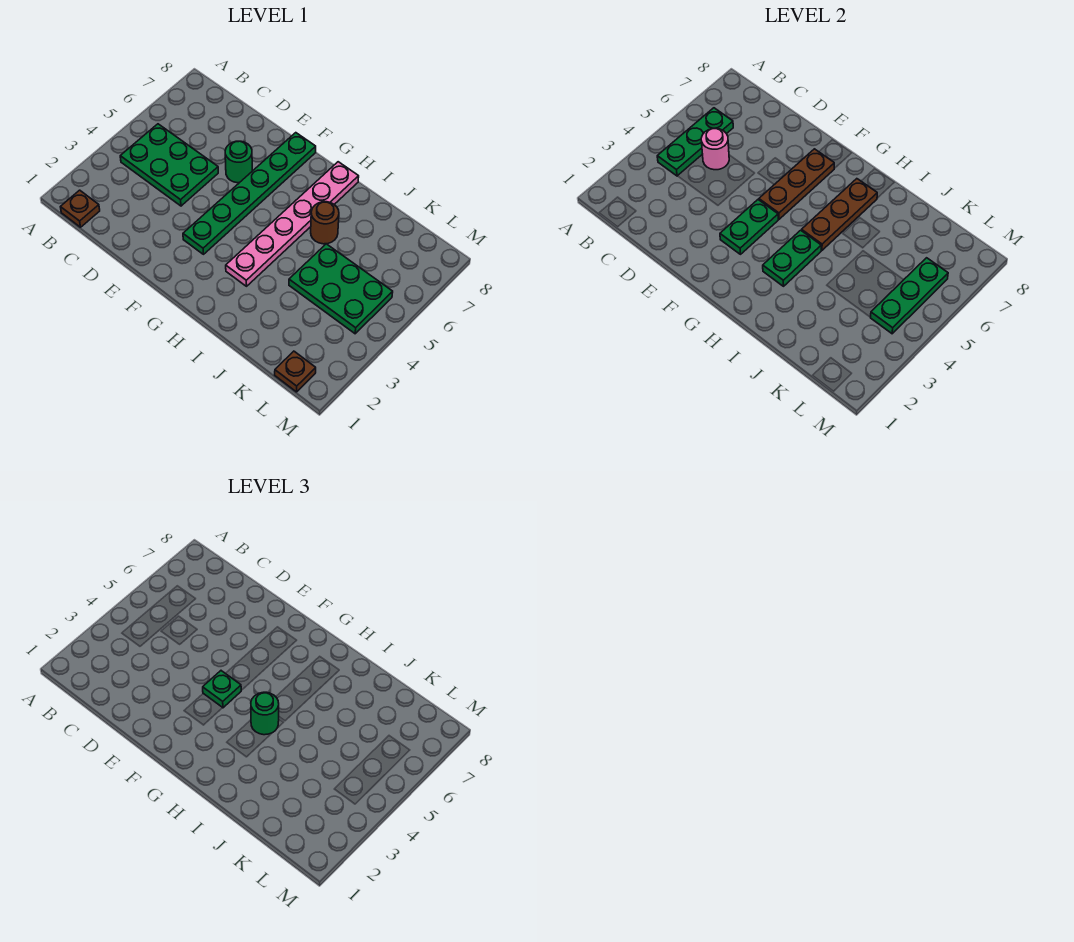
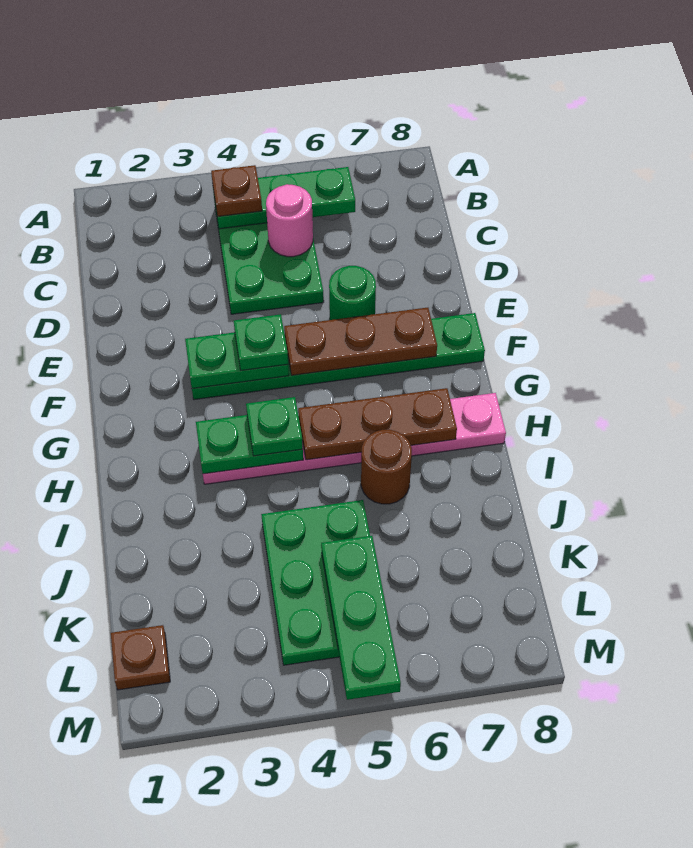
brown 1x1 plate [61,190,100,227] -> brown 1x1 plate moved to [211,165,262,217]
green 1x1 round brick [251,692,279,735] -> green 1x1 plate [246,397,303,456]
green 1x3 plate [870,258,948,334] -> green 1x3 plate turned to [321,536,401,700]

